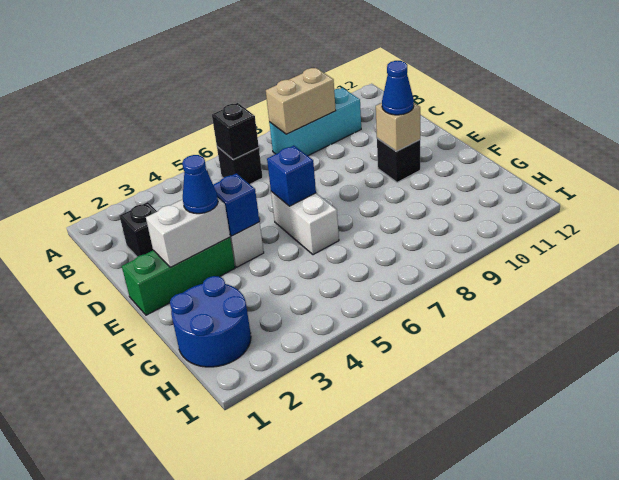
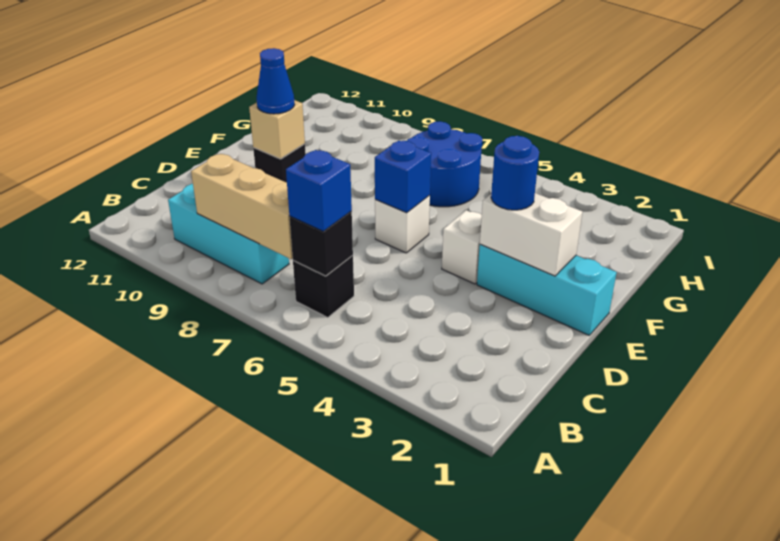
tan 1x2 brick [266,68,336,134] -> tan 1x3 brick [191,154,293,259]
black 1x1 brick [120,202,157,257] -> none
green 1x3 brick [122,237,235,315] -> cyan 1x3 brick [477,244,617,335]
blue 1x1 cone [182,155,218,214] -> blue 1x1 round brick [491,136,539,210]
blue 1x1 brick [213,173,259,236] -> blue 1x1 brick moved to [286,150,352,232]
white 1x2 brick [271,191,339,255] -> white 1x1 brick [375,195,430,253]
blue 2x2 round brick [170,276,251,367] -> blue 2x2 round brick moved to [407,121,483,207]

